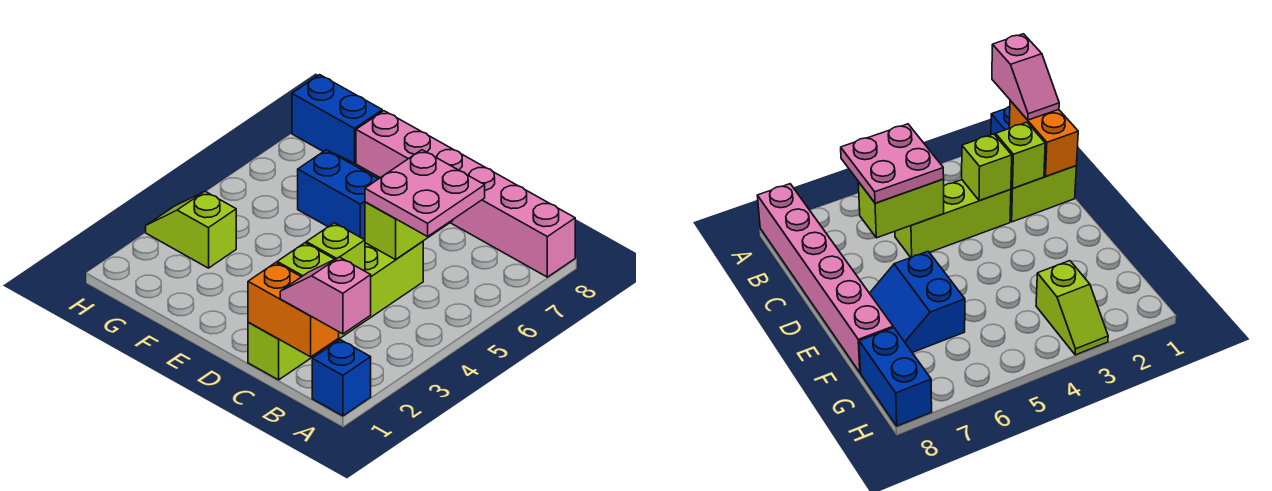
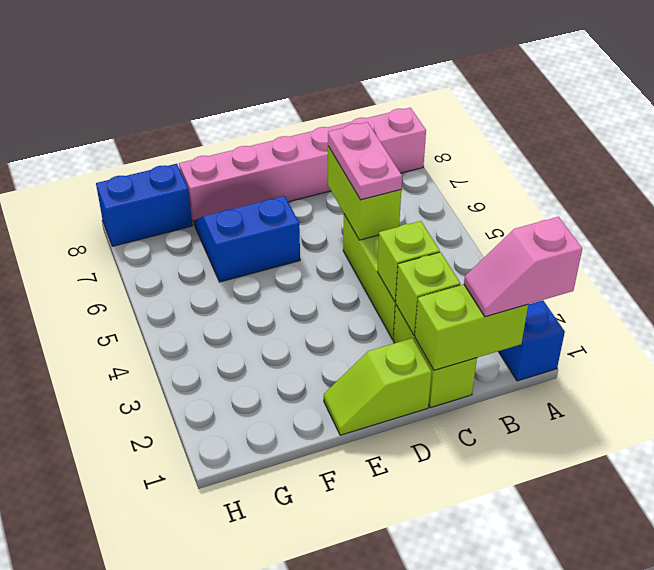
orange 1x2 brick [248,263,339,357] -> lime 1x2 brick [415,284,528,370]
pink 2x2 plate [365,150,485,236] -> pink 1x2 plate [328,122,402,200]
lime 1x2 slope [146,191,236,268] -> lime 1x2 slope moved to [324,338,432,435]

